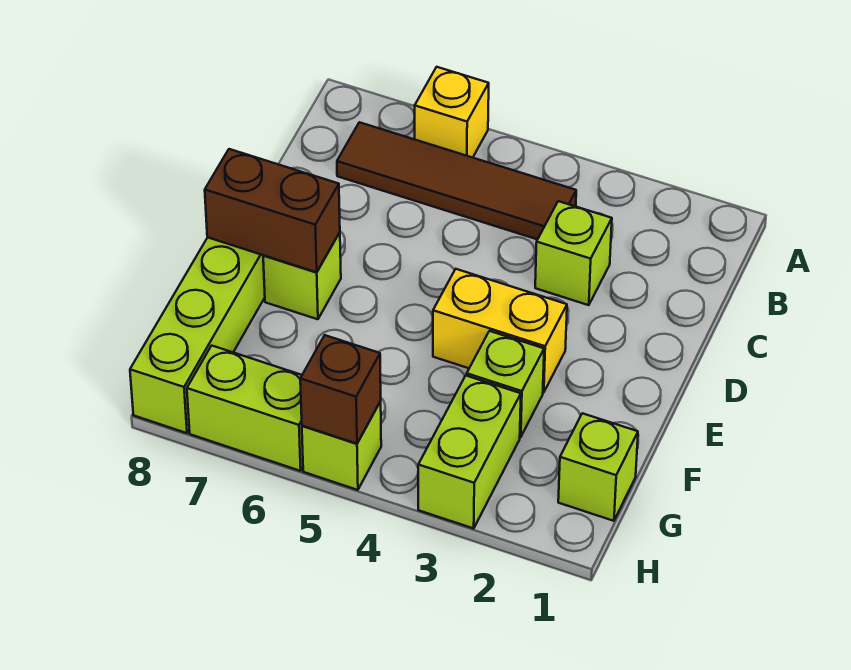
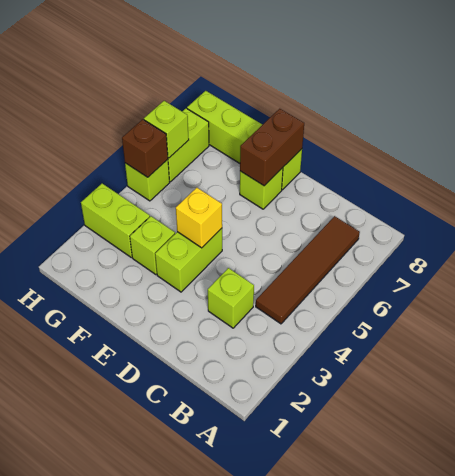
yellow 1x1 brick [415,67,489,158] -> yellow 1x1 brick moved to [176,188,222,248]
yellow 1x2 brick [433,269,567,393] -> lime 1x2 brick [155,228,222,292]
lime 1x1 brick [558,413,638,521] -> lime 1x1 brick moved to [144,101,189,158]

